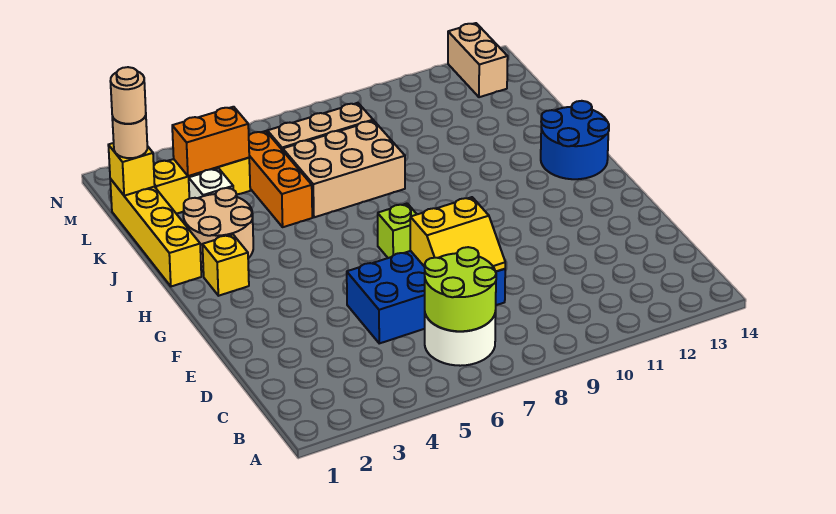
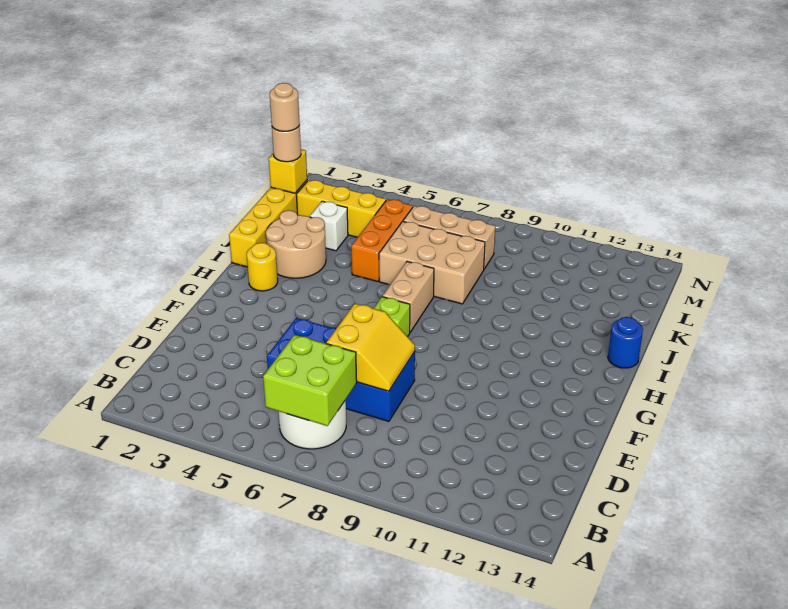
lime 2x2 round brick [425,247,496,331] -> lime 2x2 brick [263,335,357,426]
yellow 2x2 slope [410,197,505,272] -> yellow 2x2 slope turned to [326,304,415,391]
yellow 1x1 brick [202,234,249,296] -> yellow 1x1 round brick [247,243,278,291]
blue 2x2 round brick [541,101,609,179] -> blue 1x1 round brick [608,317,643,368]
orange 1x2 brick [172,107,249,176] -> none
tan 1x2 brick [448,23,508,97] -> tan 1x2 brick moved to [383,261,434,332]

